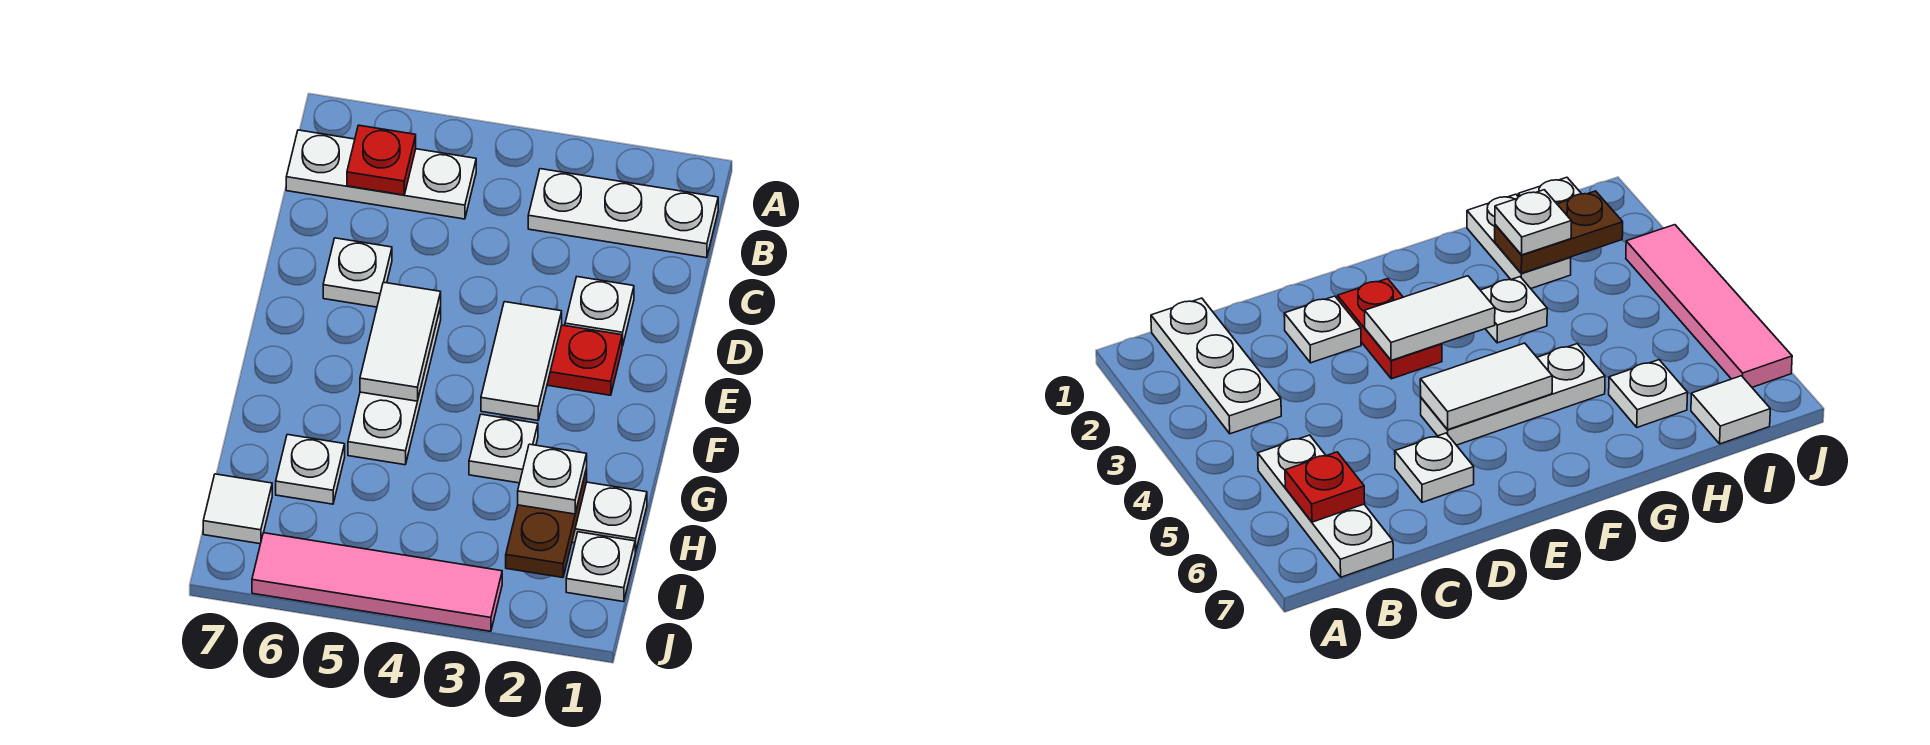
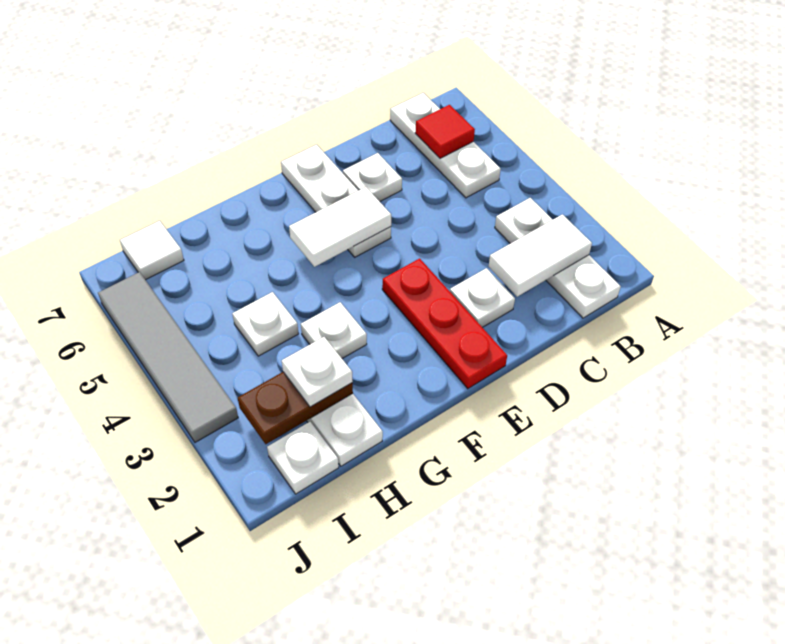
red 1x1 plate [347,125,416,195] -> red 1x1 tile [415,105,475,158]
red 1x2 plate [547,325,622,395] -> red 1x3 plate [382,258,507,389]
white 1x2 tile [481,302,562,420] -> white 1x2 tile moved to [489,214,592,297]
white 1x3 plate [348,307,441,465] -> white 1x3 plate turned to [281,144,391,257]
white 1x1 plate [276,435,345,504] -> white 1x1 plate moved to [232,292,299,356]
pink 1x4 tile [252,533,502,631] -> grey 1x4 tile [98,272,238,442]

